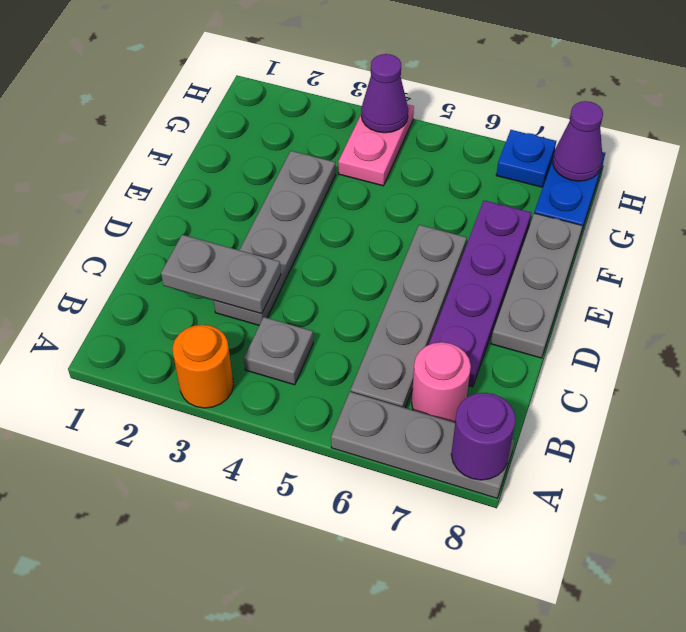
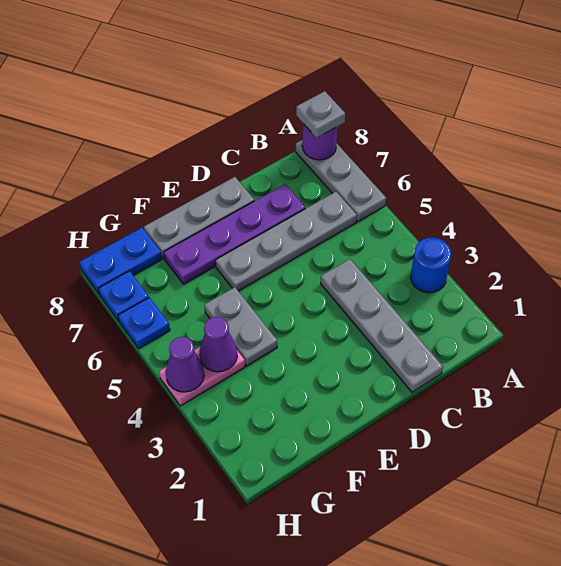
orange 1x1 round brick [173,325,234,408] -> blue 1x1 round brick [411,238,451,293]
grey 1x1 plate [244,317,313,385] -> grey 1x1 plate moved to [296,91,345,138]
pink 1x1 round brick [412,342,471,422] -> none
grey 1x2 plate [161,235,281,314] -> grey 1x2 plate moved to [204,287,277,366]
grey 1x4 plate [214,151,336,325] -> grey 1x4 plate turned to [321,259,443,392]
none -> blue 1x1 plate [118,297,170,349]
purple 1x1 cone [553,101,603,181] -> purple 1x1 cone moved to [199,317,237,372]

